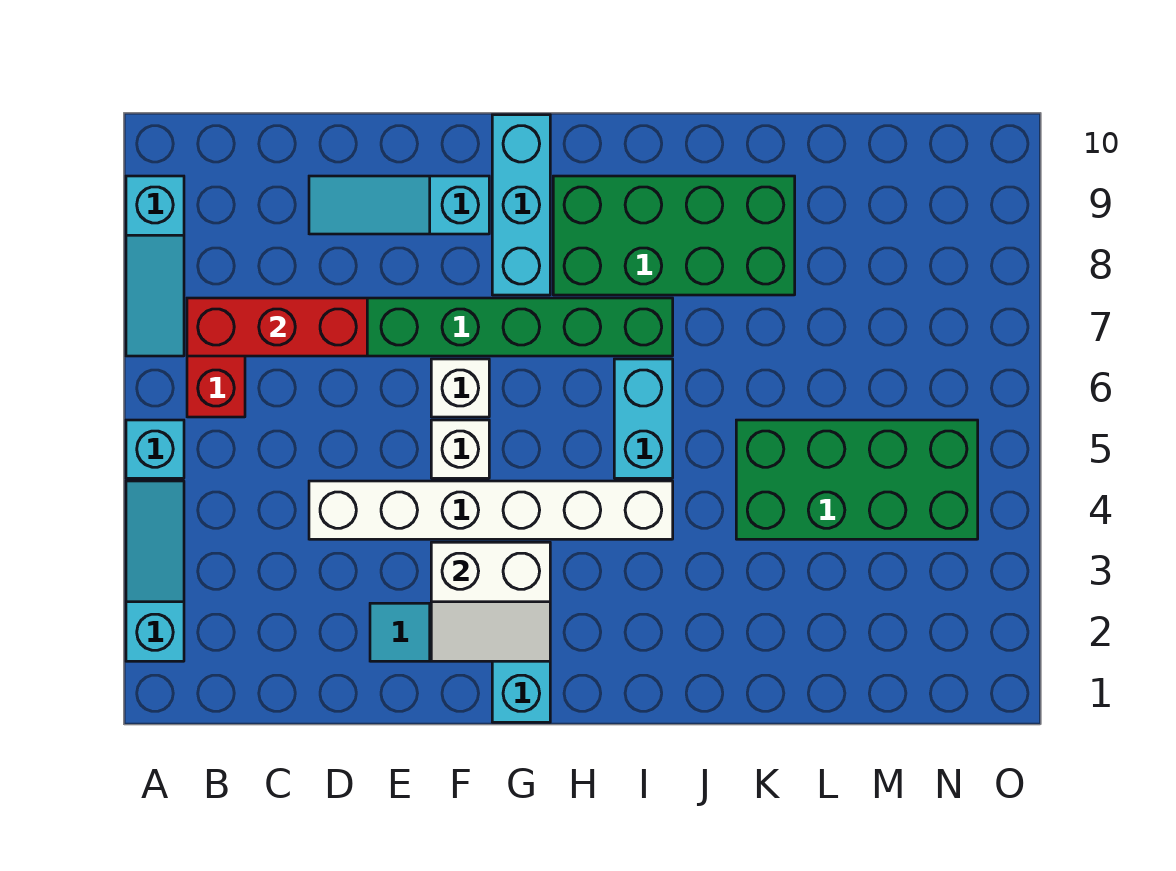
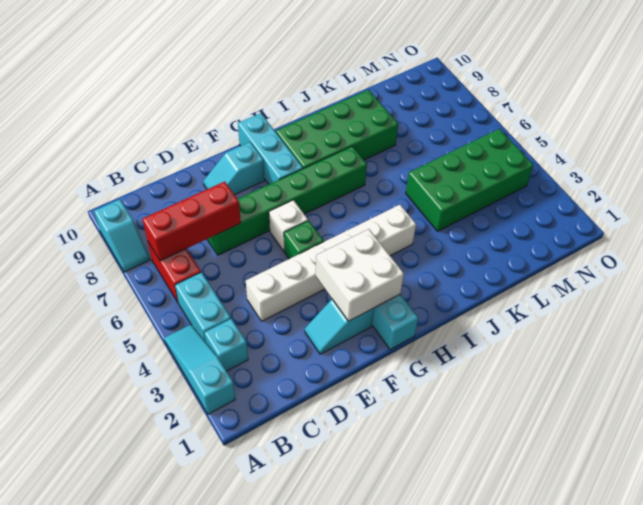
cyan 1x1 brick [126,420,184,478] -> cyan 1x1 brick moved to [204,319,248,371]
cyan 1x3 slope [126,176,184,356] -> cyan 1x2 slope [94,199,150,272]
cyan 1x3 slope [309,176,489,234] -> cyan 1x2 slope [203,142,265,195]
white 2x2 slope [431,542,550,661] -> white 2x2 brick [316,229,404,321]
white 1x1 brick [431,420,489,478] -> green 1x1 brick [284,221,324,259]
cyan 1x2 brick [614,359,673,478] -> cyan 1x2 brick moved to [175,272,231,342]

